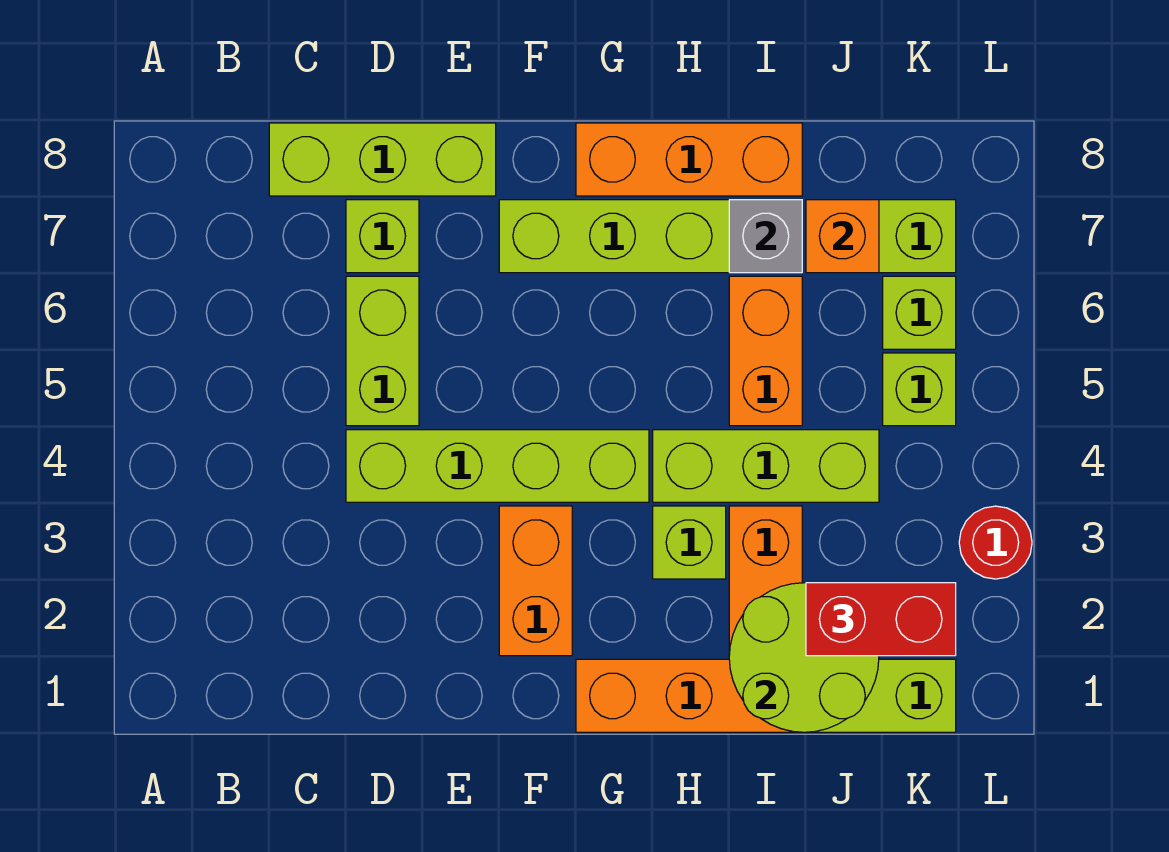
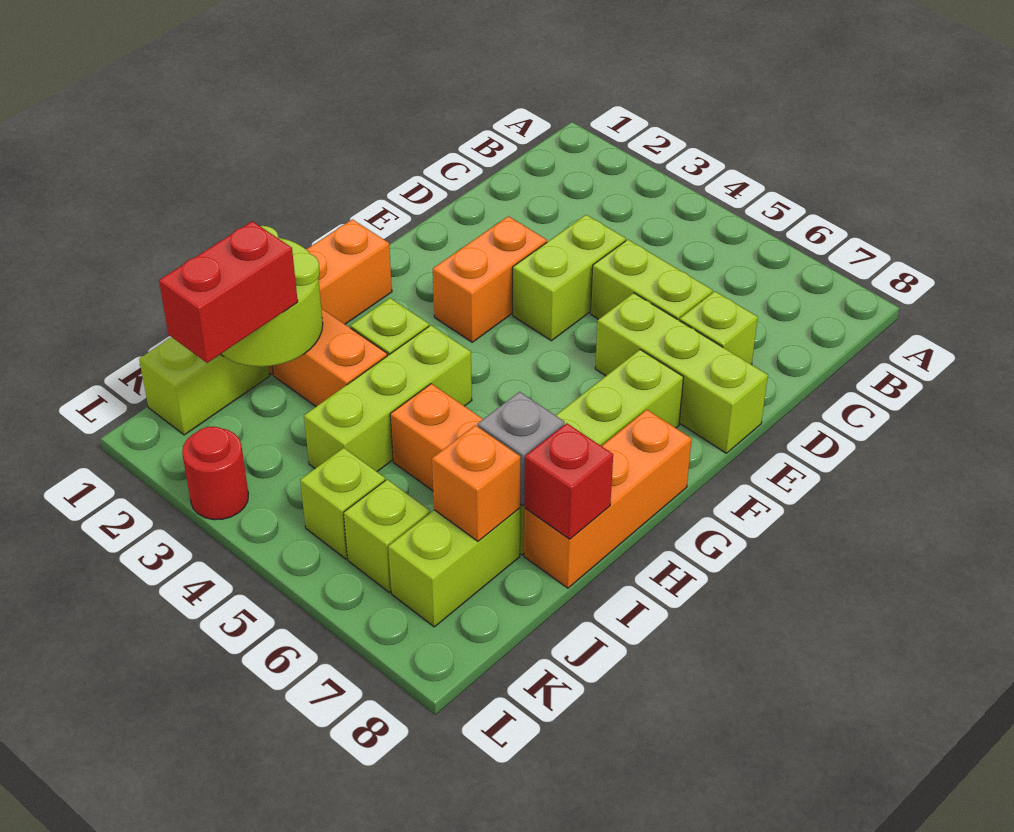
lime 1x3 brick [269,123,496,196] -> lime 1x3 brick turned to [595,293,768,453]
lime 1x4 brick [346,430,649,502] -> lime 1x2 brick [513,215,626,341]
orange 1x2 brick [499,506,572,656] -> orange 1x2 brick turned to [433,216,547,342]
none -> red 1x1 brick [524,423,613,539]

